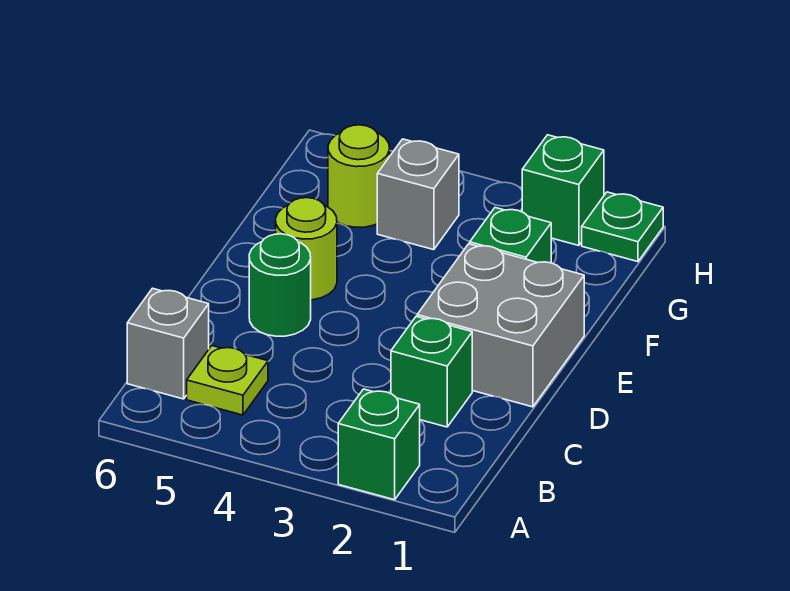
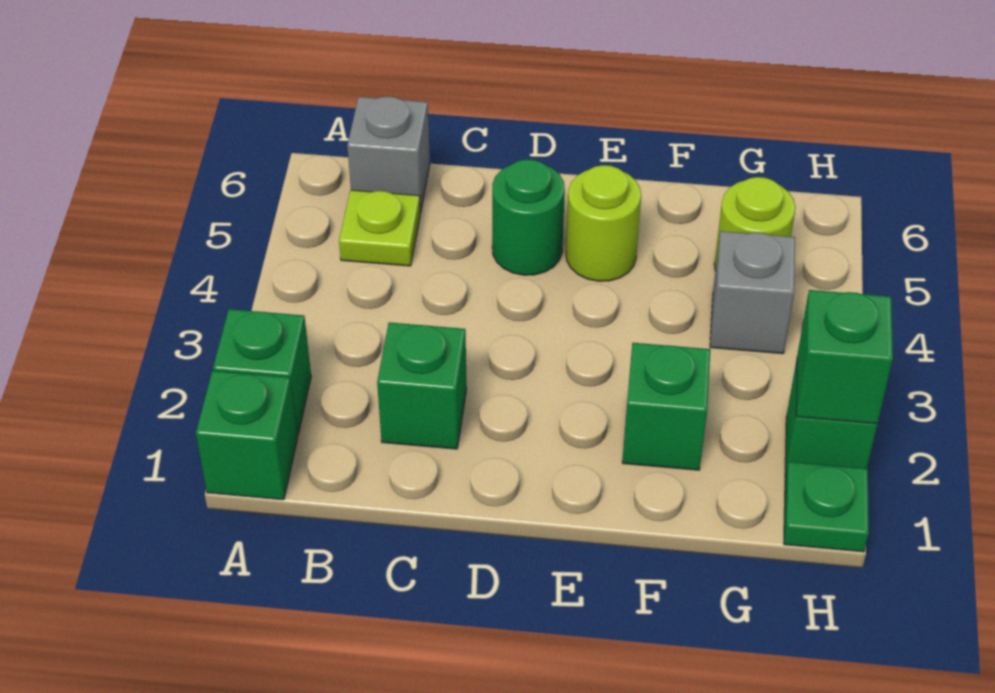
none -> green 1x1 brick [196,371,298,500]
grey 2x2 brick [417,244,584,407] -> none
none -> green 1x1 brick [796,290,893,424]

